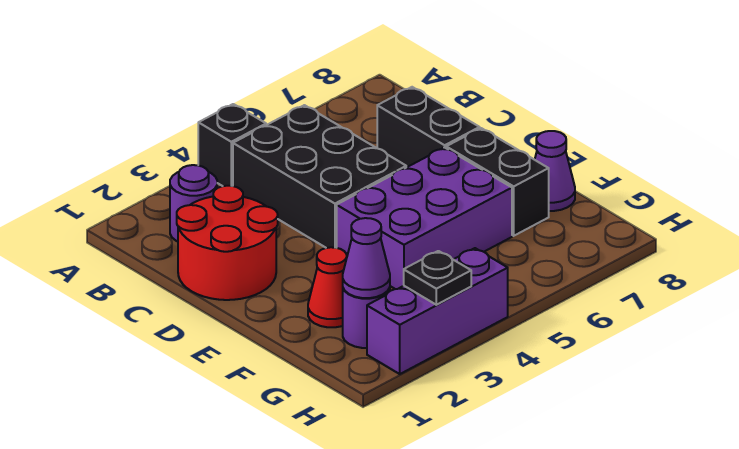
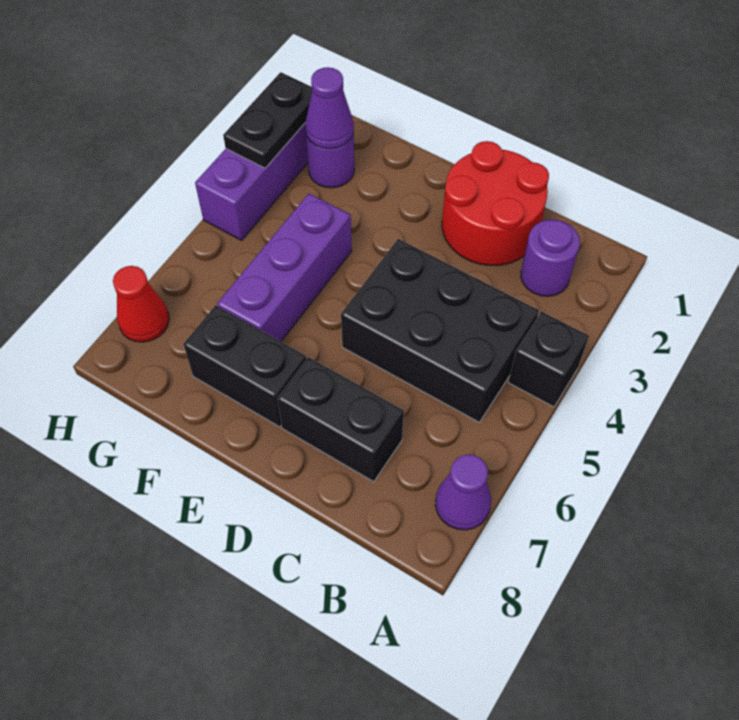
purple 2x3 brick [337,147,512,289] -> purple 1x3 brick [217,194,352,342]
red 1x1 cone [308,247,347,327] -> red 1x1 cone moved to [113,266,169,342]
purple 1x1 cone [535,131,575,211] -> purple 1x1 cone moved to [435,455,491,530]
black 1x1 plate [404,251,471,305] -> black 1x2 plate [223,72,312,168]

